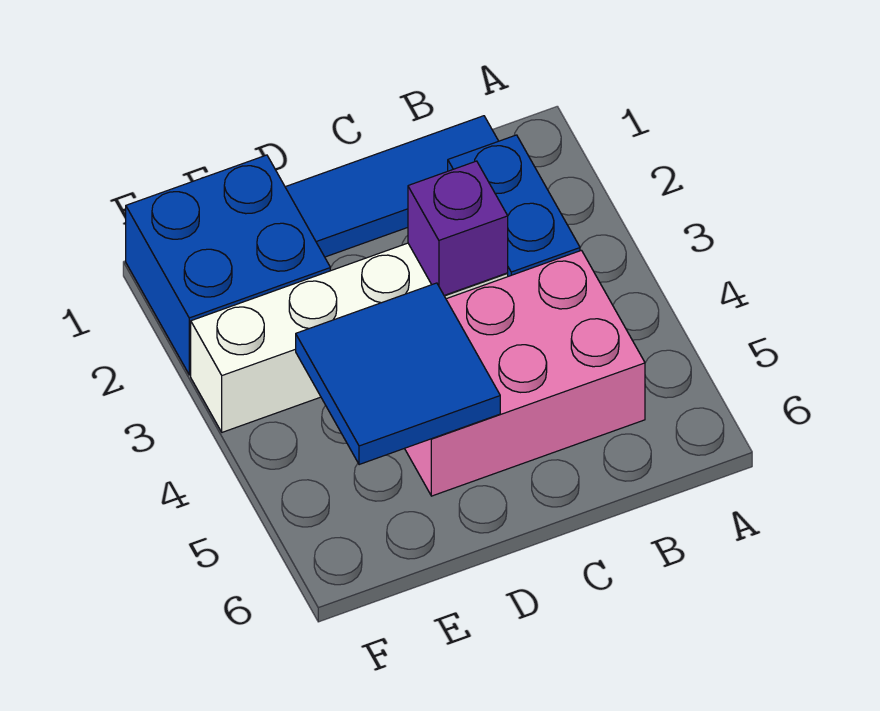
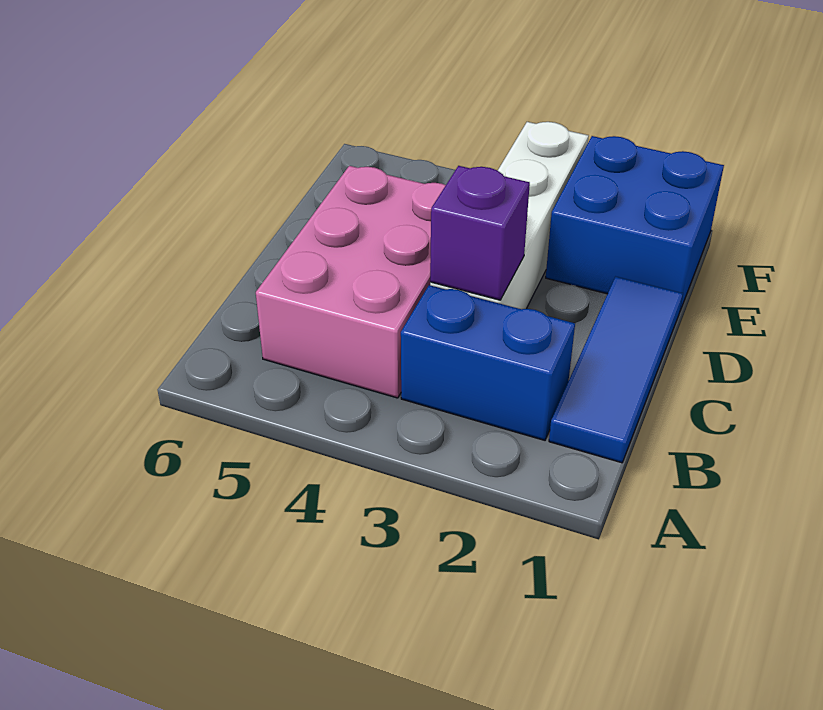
blue 2x2 tile [296,283,500,465] -> none

